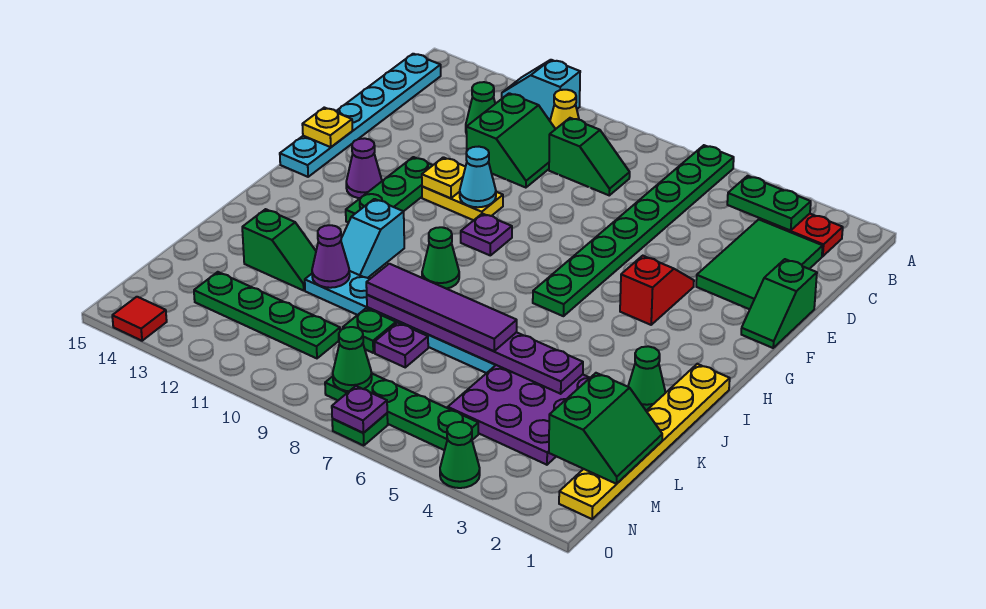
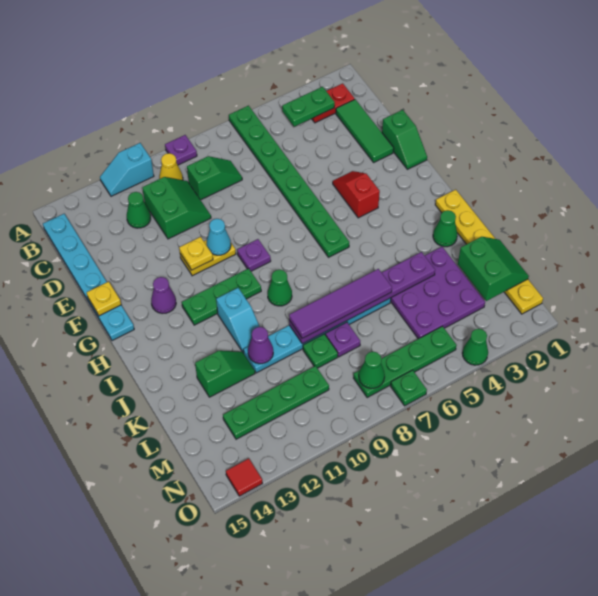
green 2x3 tile [696,219,823,309] -> green 1x3 tile [336,99,394,162]
green 1x3 plate [346,157,433,223] -> green 1x3 plate turned to [182,268,261,325]
purple 1x1 plate [332,386,387,433] -> purple 1x1 plate moved to [165,135,197,165]

